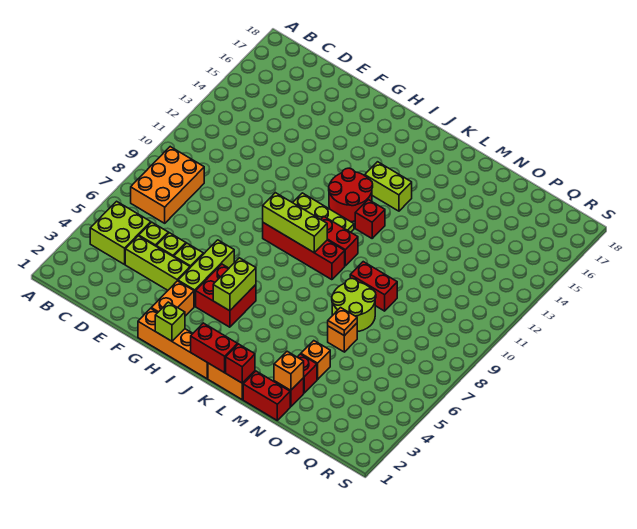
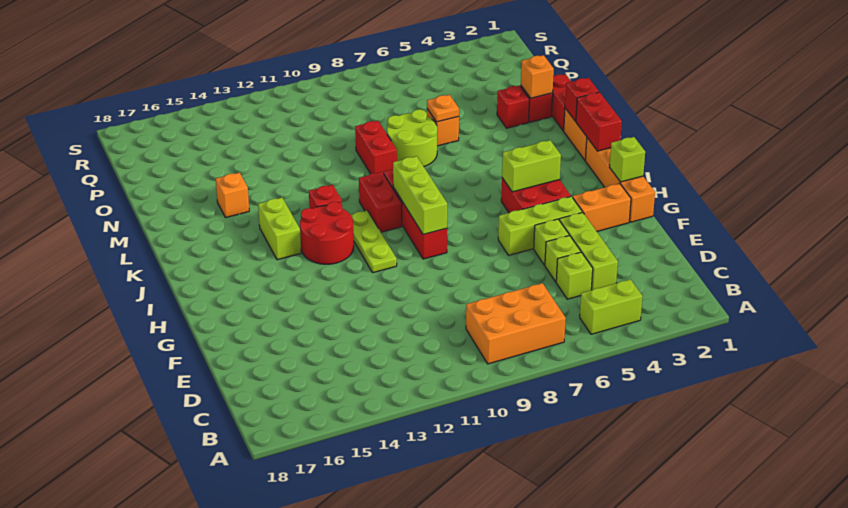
lime 2x2 brick [90,201,151,264] -> lime 1x2 brick [580,279,643,334]
orange 1x1 brick [301,341,330,379] -> orange 1x1 brick moved to [216,173,249,218]

